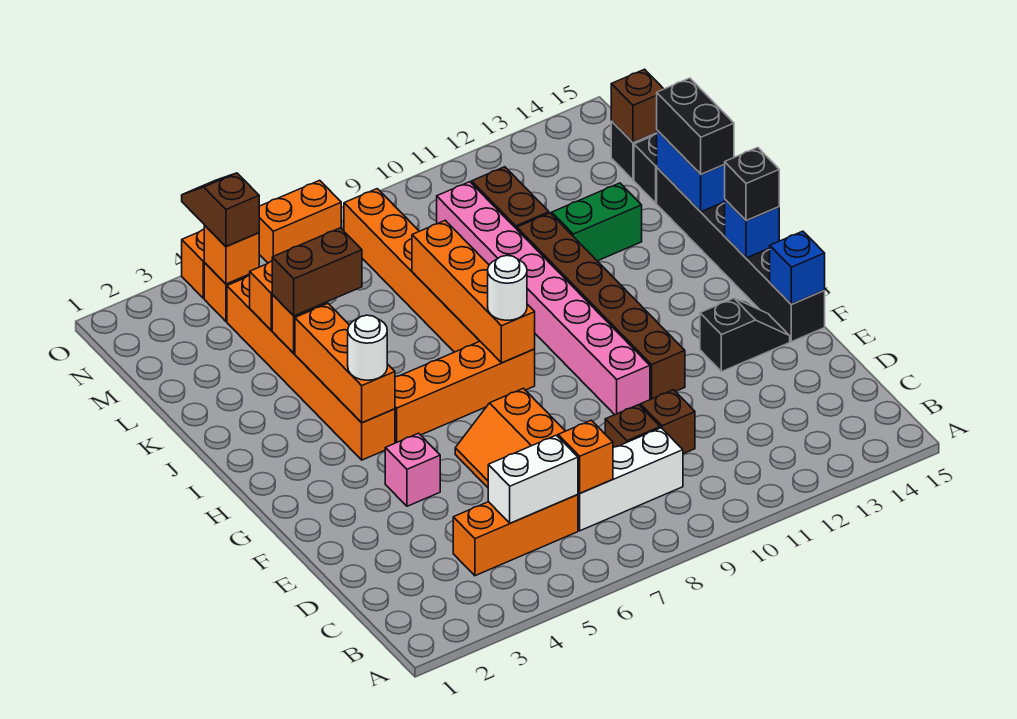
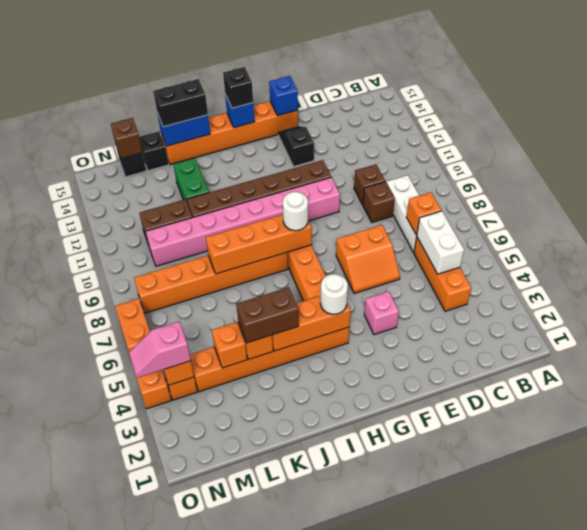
black 1x6 brick [657,168,825,342] -> orange 1x6 brick [161,101,298,165]
brown 1x2 brick [272,228,362,316] -> brown 1x2 brick turned to [236,287,299,343]
brown 1x2 slope [182,173,259,246] -> pink 1x2 slope [129,322,191,378]

